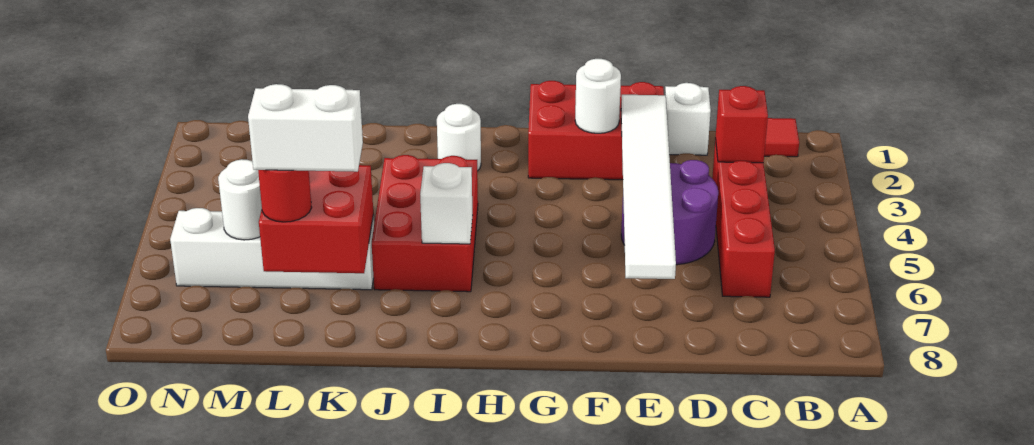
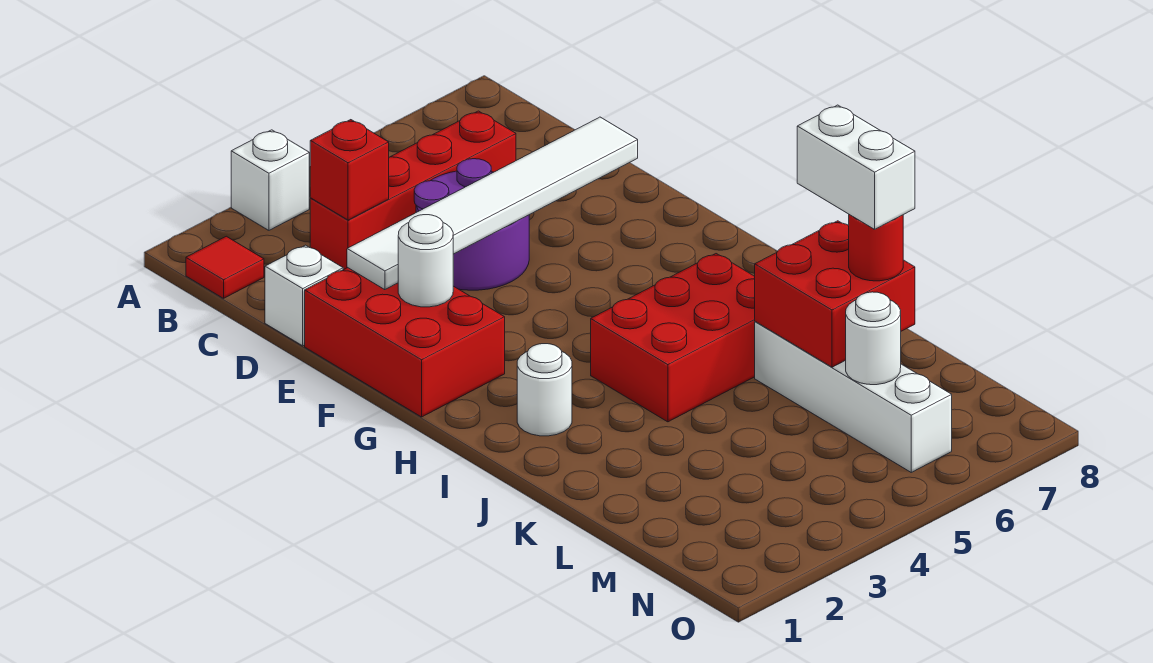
white 1x1 brick [420,163,473,244] -> white 1x1 brick moved to [231,130,309,230]

